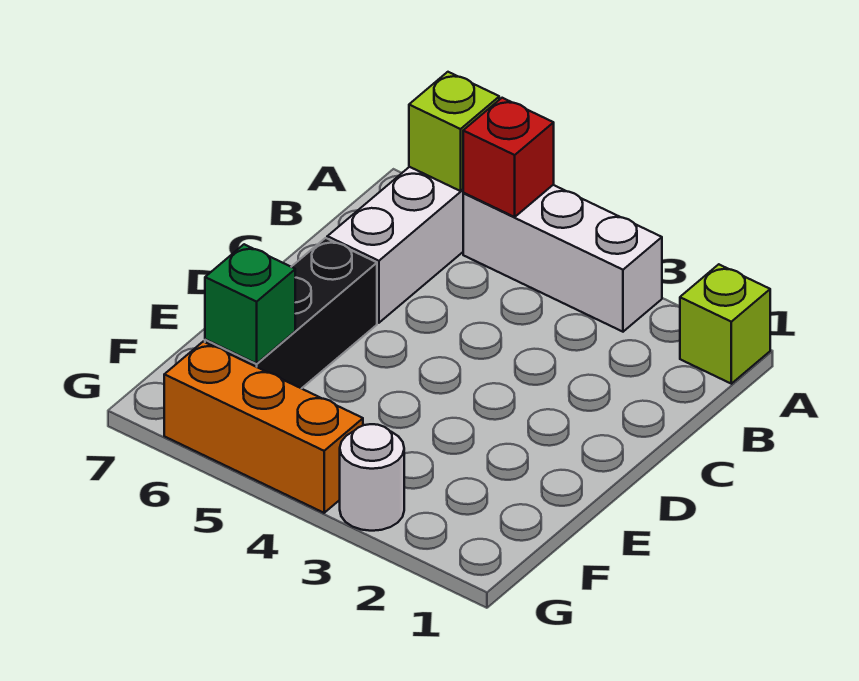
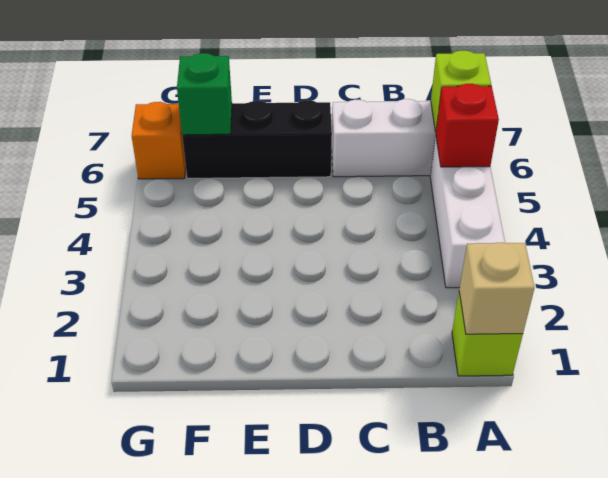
none -> tan 1x1 brick [459,243,535,334]
white 1x1 round brick [340,424,404,531] -> none
orange 1x3 brick [164,342,363,513] -> orange 1x1 brick [132,102,186,179]

